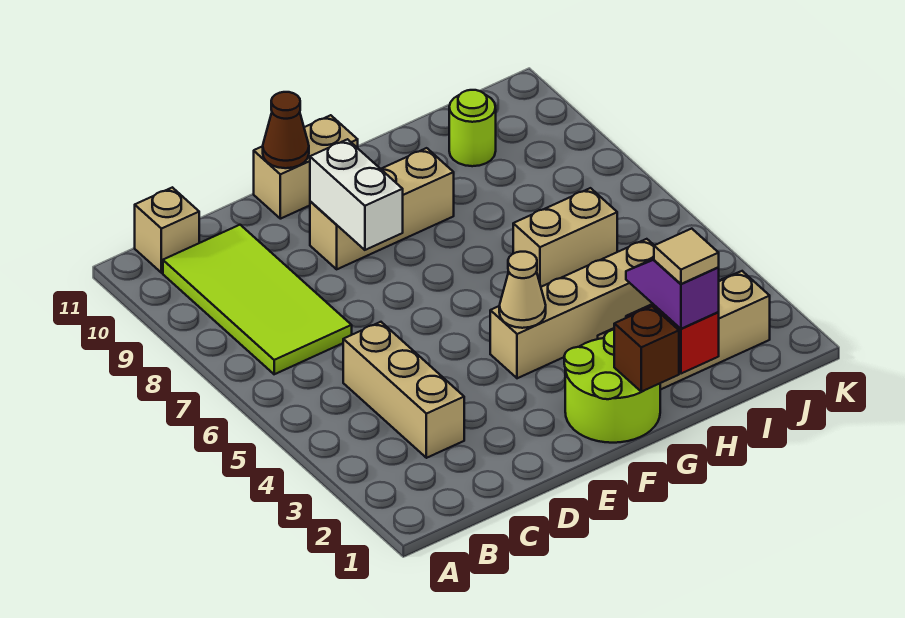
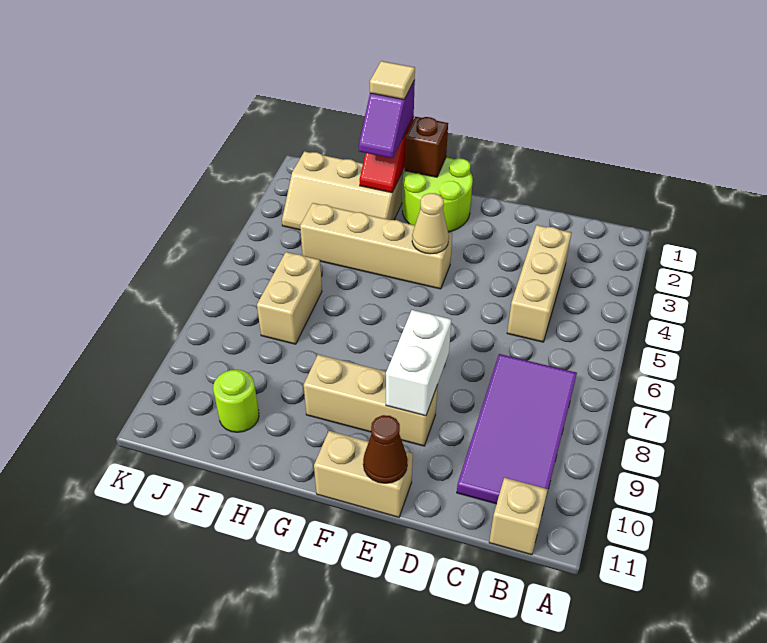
lime 2x4 tile [163,225,352,374] -> purple 2x4 tile [457,354,577,504]
tan 1x2 brick [513,188,617,287] -> tan 1x2 brick turned to [257,252,322,344]

